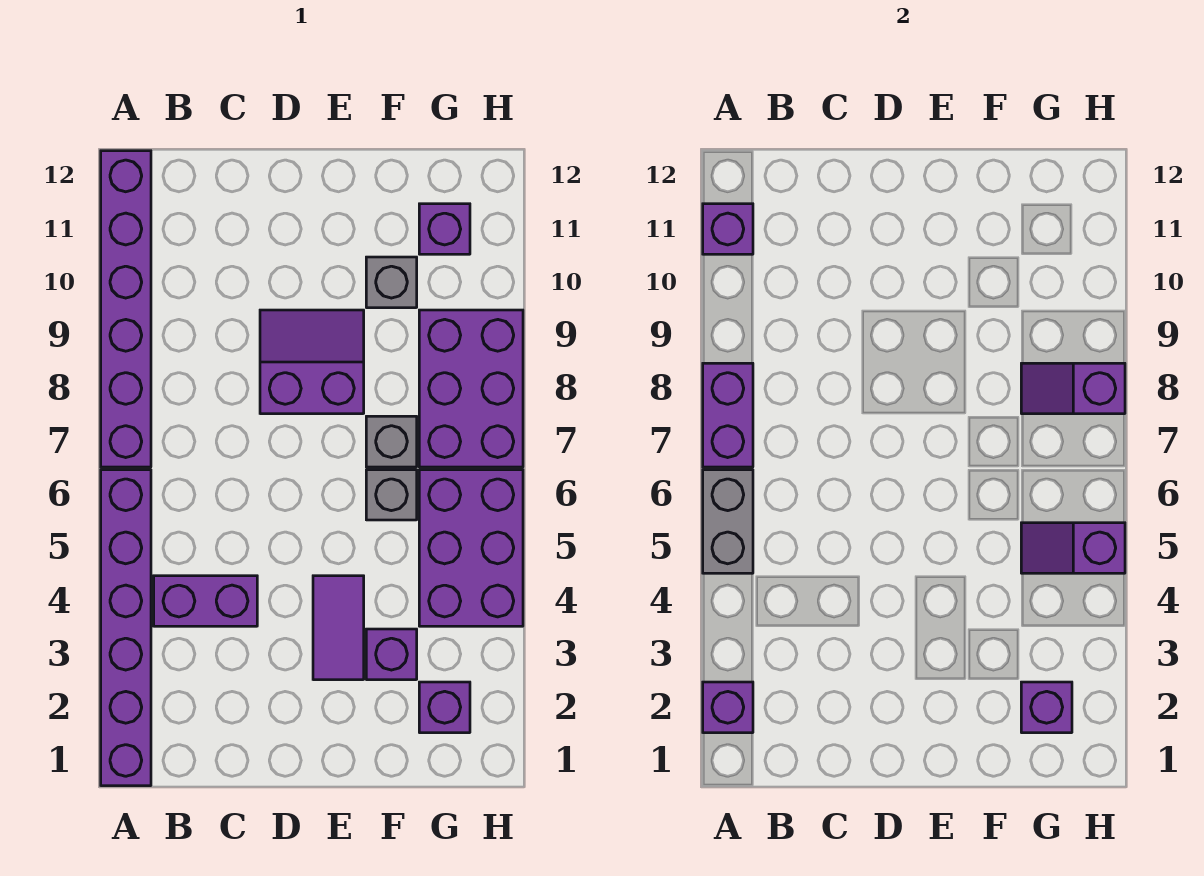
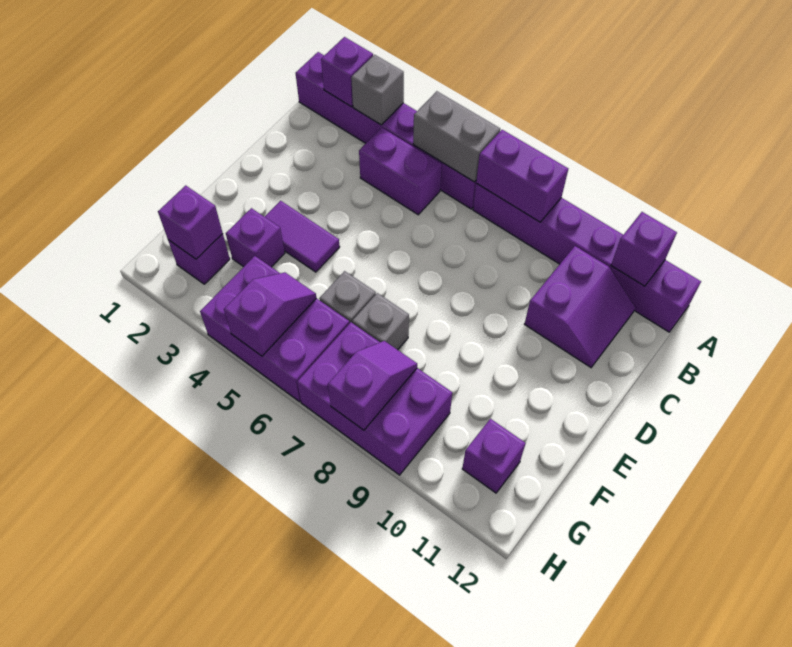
purple 1x2 brick [154,576,257,626] -> purple 1x2 brick turned to [359,128,442,215]
purple 2x2 slope [260,310,364,414] -> purple 2x2 slope moved to [525,246,635,367]
grey 1x1 brick [366,257,417,308] -> grey 1x1 brick moved to [351,55,404,125]

